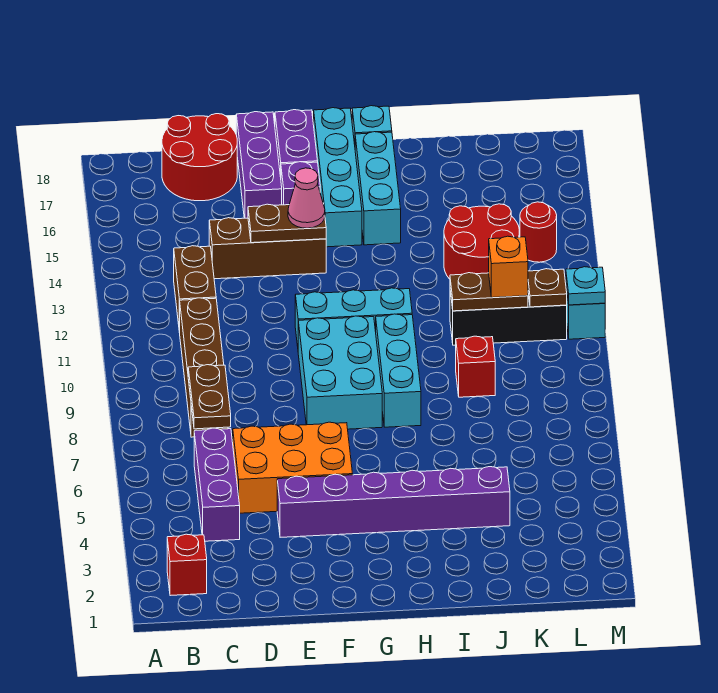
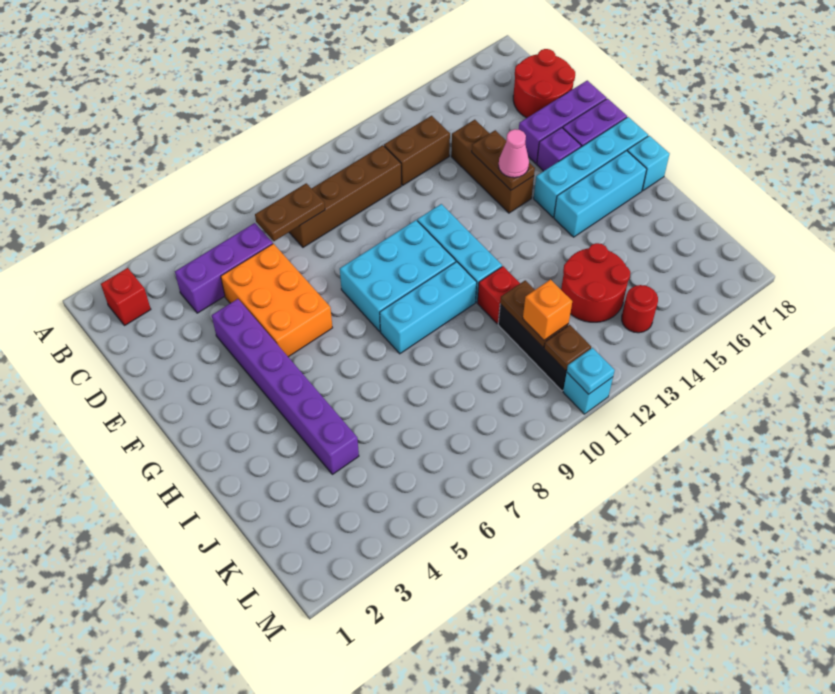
red 1x1 brick [456,336,495,397] -> red 1x1 brick moved to [477,266,520,324]

